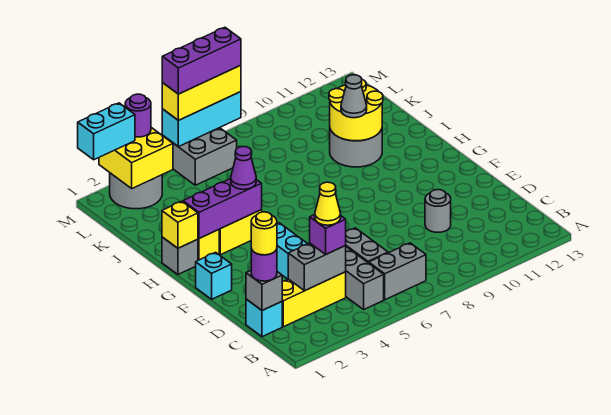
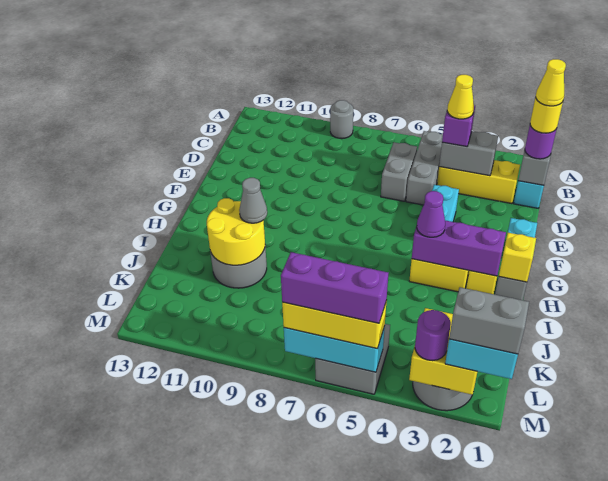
grey 1x2 brick [369,243,426,300] -> grey 1x2 brick moved to [449,287,529,354]
none -> yellow 1x1 cone [536,59,566,106]
grey 1x1 round brick [425,190,451,232] -> grey 1x1 round brick moved to [330,100,353,139]

